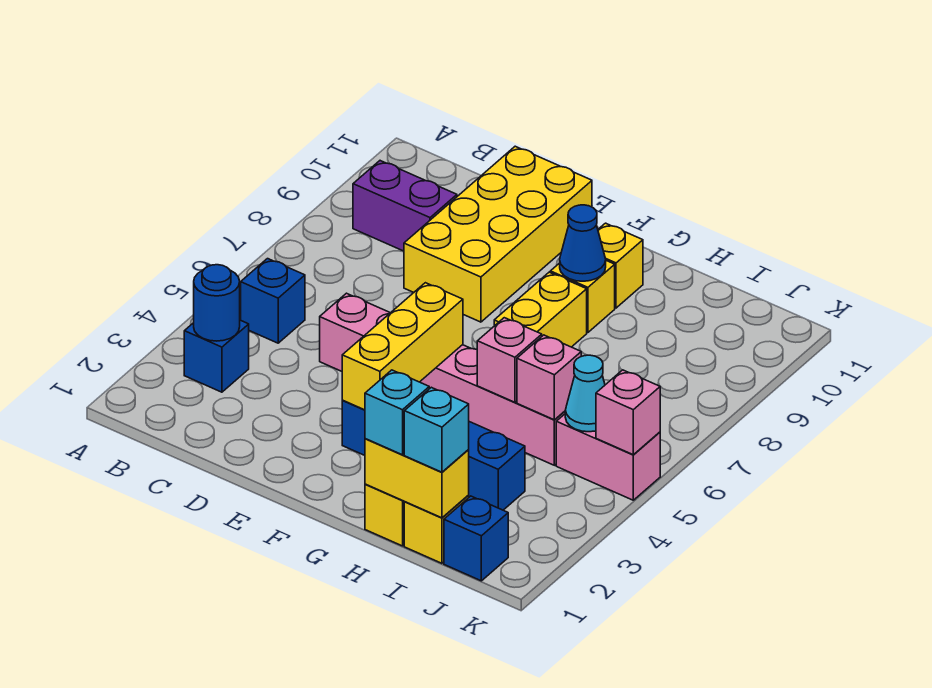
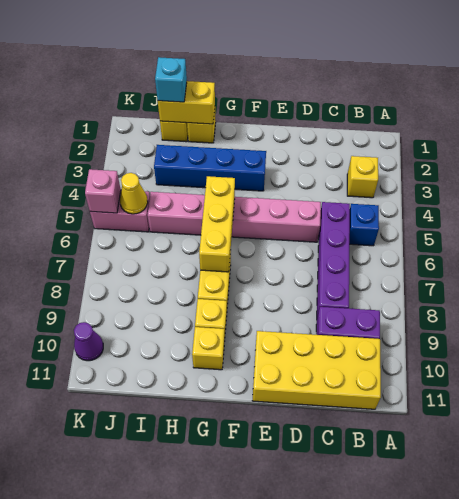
blue 1x1 brick [184,320,249,392] -> yellow 1x1 brick [347,156,378,198]
blue 1x1 round brick [194,265,240,341] -> none
none -> purple 1x4 brick [317,202,350,317]
yellow 2x4 brick [404,146,592,322] -> yellow 2x4 brick turned to [252,331,381,409]
yellow 1x3 brick [342,283,463,410] -> yellow 1x3 brick moved to [199,176,235,272]
blue 1x1 cone [560,205,606,281] -> none
cyan 1x1 brick [365,370,429,455] -> none
pink 1x1 brick [477,318,542,402] -> none
pink 1x1 brick [517,335,581,420] -> none
blue 1x1 brick [444,496,508,581] -> none
cyan 1x1 cone [565,355,605,432] -> yellow 1x1 cone [120,173,148,214]
none -> purple 1x1 cone [74,322,103,361]

